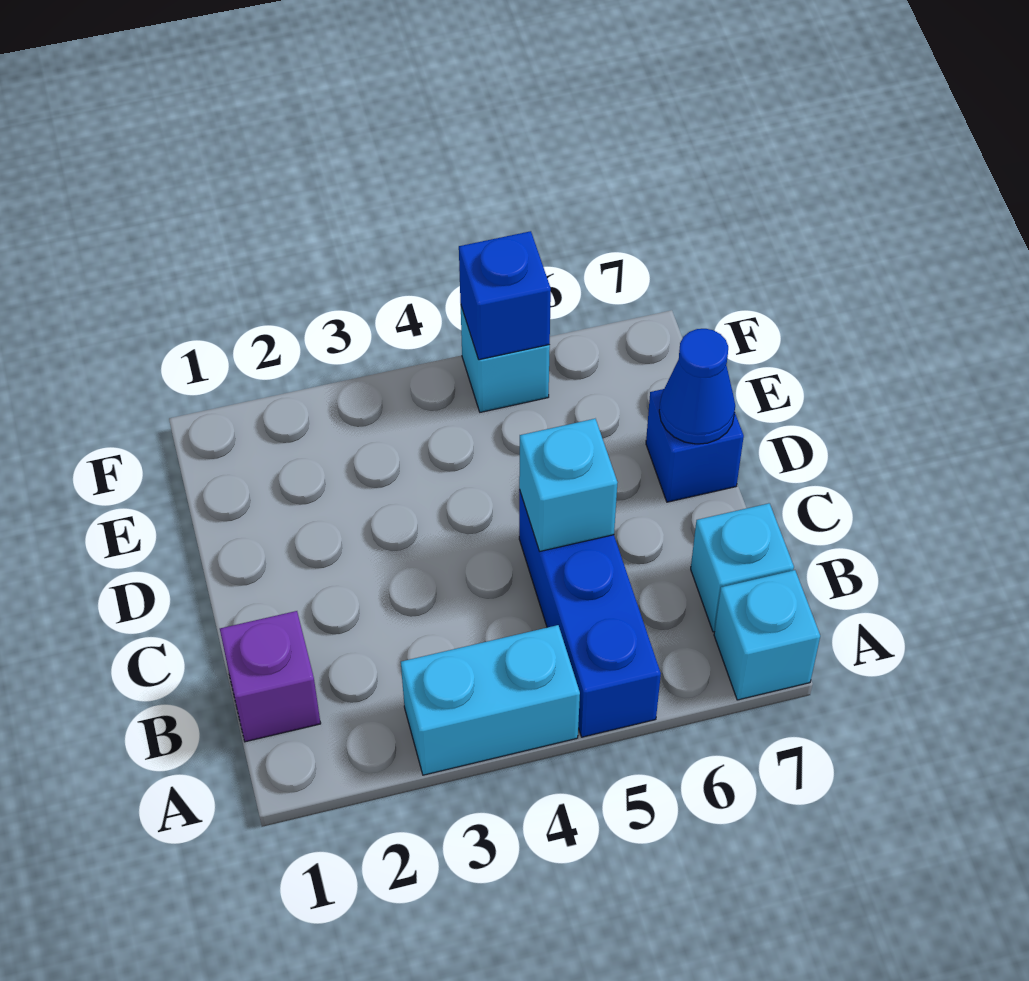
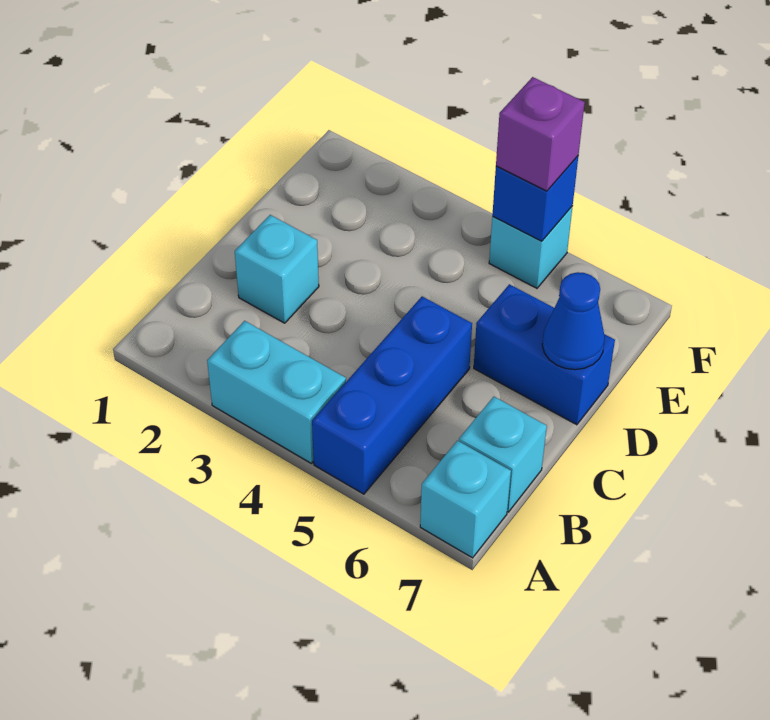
purple 1x1 brick [220,611,321,742] -> purple 1x1 brick moved to [496,77,585,191]
cyan 1x1 brick [519,419,617,552] -> cyan 1x1 brick moved to [235,215,319,323]
blue 1x1 brick [646,389,744,502] -> blue 1x2 brick [474,284,615,425]

